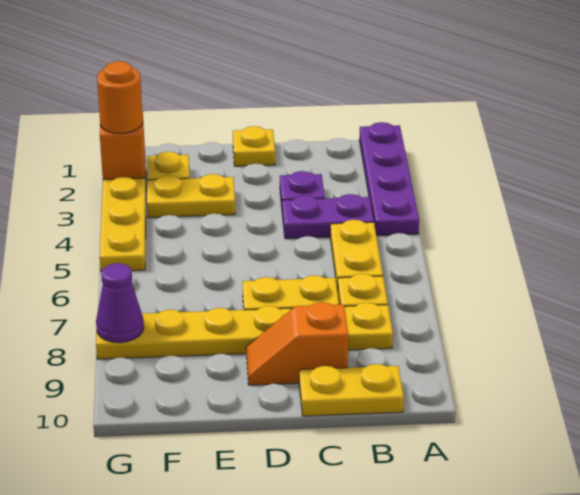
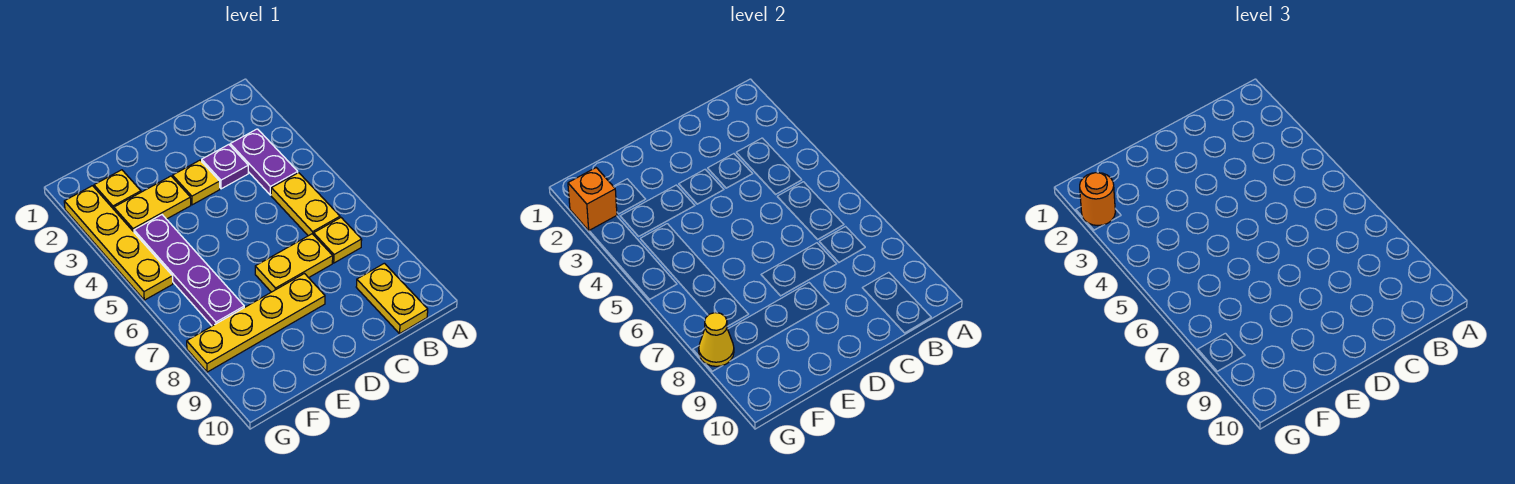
purple 1x4 plate [359,122,419,236] -> purple 1x4 plate moved to [134,215,244,326]
purple 1x2 plate [282,194,374,239] -> purple 1x2 plate turned to [230,129,298,195]
yellow 1x6 plate [96,302,393,359] -> yellow 1x4 plate [187,274,325,372]
yellow 1x2 plate [299,364,404,416] -> yellow 1x2 plate turned to [356,263,428,334]
orange 1x2 slope [246,302,348,385] -> none
yellow 1x1 plate [233,126,275,166] -> yellow 1x1 plate moved to [173,160,220,205]
purple 1x1 cone [96,263,144,343] -> yellow 1x1 cone [699,313,734,366]

